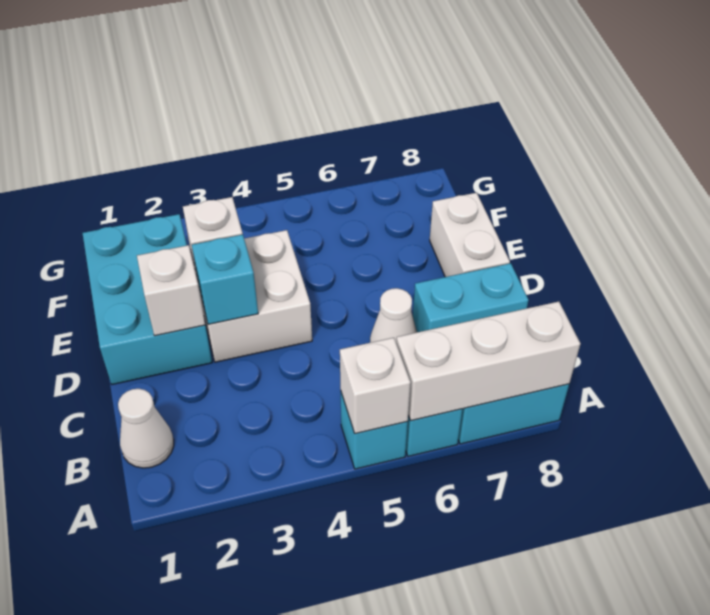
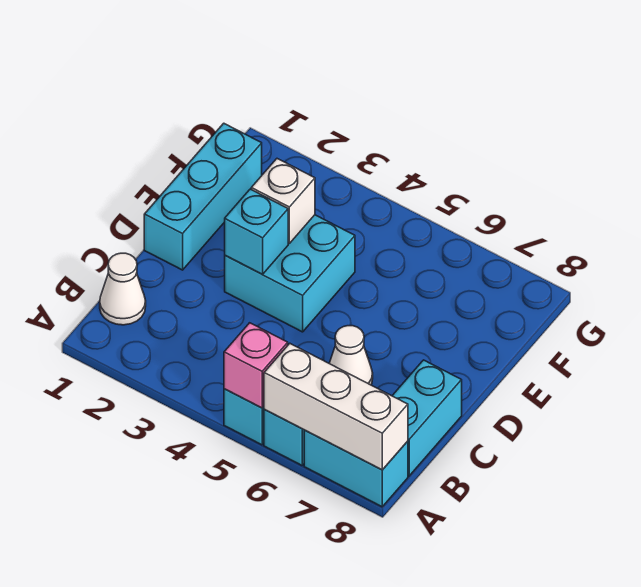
white 1x1 brick [340,338,411,434] -> pink 1x1 brick [224,323,288,408]
cyan 1x2 brick [413,263,529,332] -> cyan 1x2 brick turned to [392,360,462,476]
cyan 2x3 brick [83,214,212,384] -> cyan 1x3 brick [144,123,262,270]
white 1x1 brick [137,245,205,336] -> none
white 2x2 brick [191,230,312,362] -> cyan 2x2 brick [225,215,355,332]
white 1x2 brick [430,193,510,277] -> none

